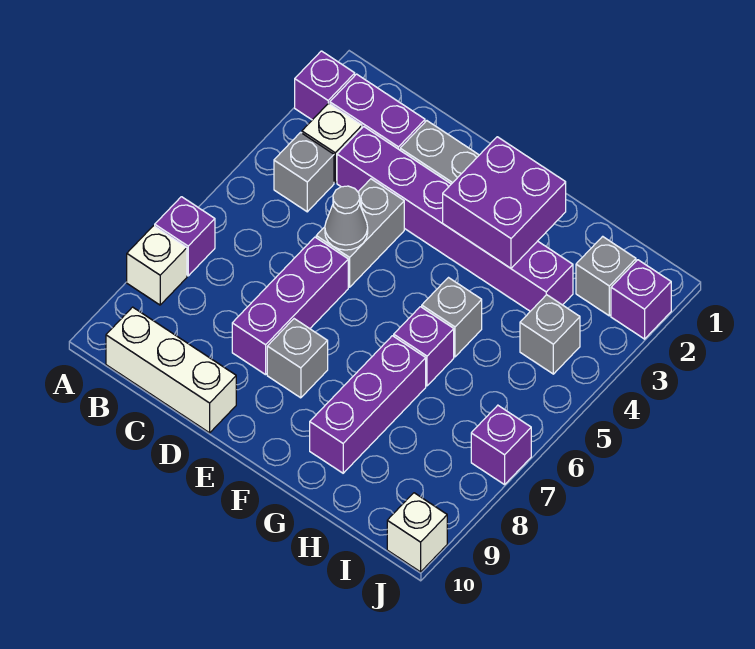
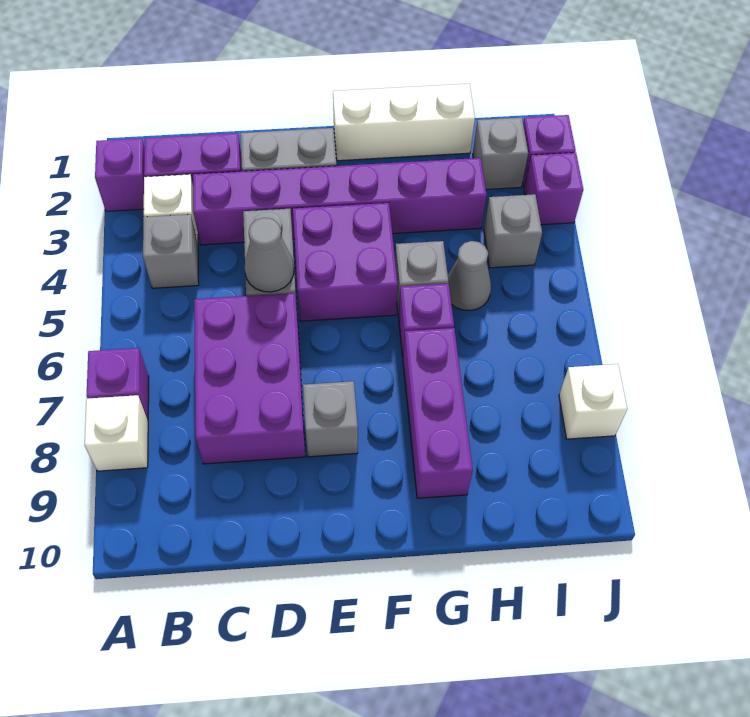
white 1x3 brick [106,307,236,433] -> white 1x3 brick moved to [333,84,475,161]
purple 1x3 brick [232,237,348,375] -> purple 2x3 brick [194,293,305,464]
purple 2x2 brick [443,137,566,268] -> purple 2x2 brick moved to [293,203,398,321]
none -> grey 1x1 cone [448,241,491,311]
purple 1x1 brick [471,405,531,485] -> purple 1x1 brick moved to [524,153,583,225]
white 1x1 brick [387,493,447,572] -> white 1x1 brick moved to [559,364,627,439]

